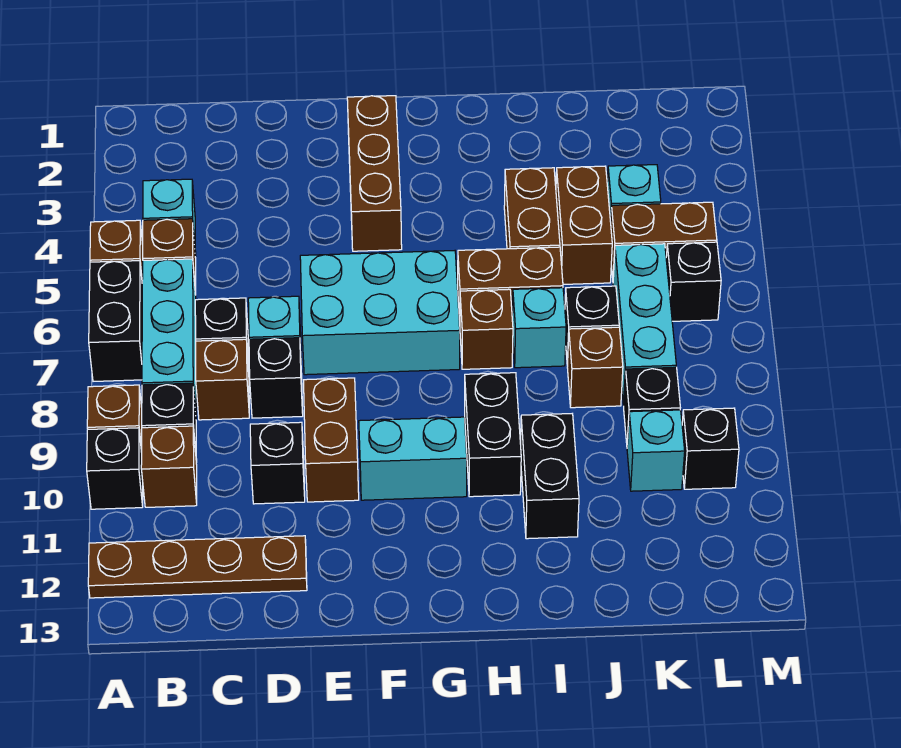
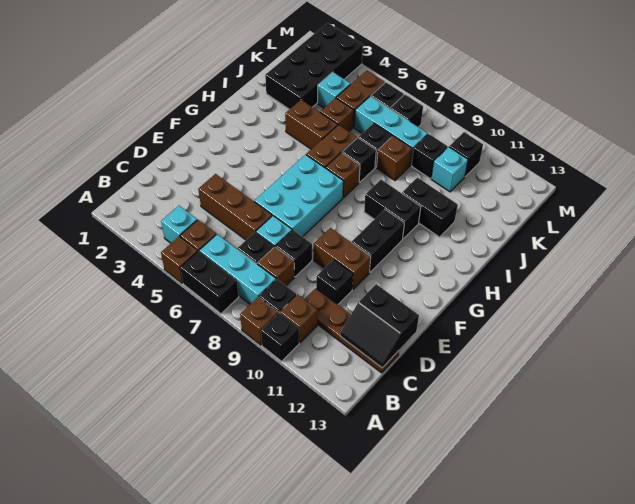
brown 1x4 plate [88,536,307,598] -> brown 1x4 plate turned to [304,288,399,373]
none -> black 2x2 slope [340,284,419,368]
brown 1x3 brick [347,96,402,251] -> brown 1x3 brick moved to [198,174,272,240]
cyan 1x2 brick [359,417,467,500] -> black 1x2 brick [352,209,404,272]
cyan 1x1 brick [512,288,566,368] -> black 1x1 brick [342,138,376,182]
none -> black 2x4 brick [265,23,363,110]
brown 1x2 brick [556,166,612,284] -> brown 1x1 brick [320,98,354,131]
none -> black 1x1 brick [390,95,423,127]

